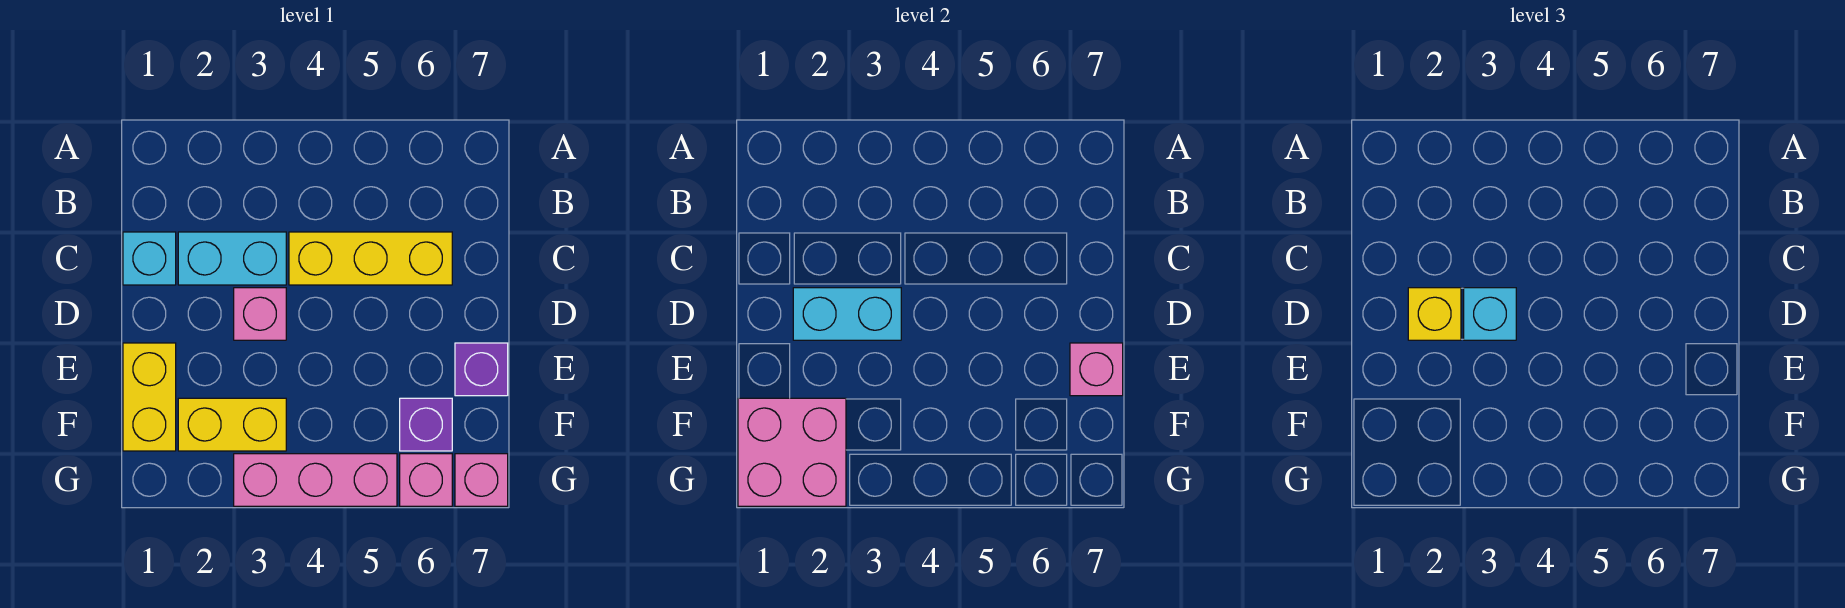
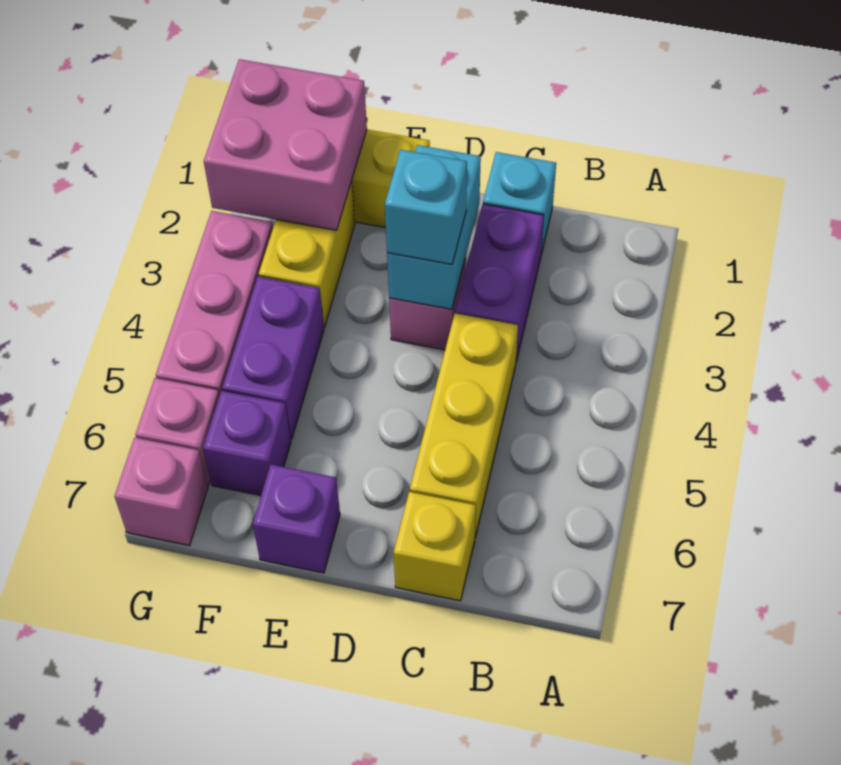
cyan 1x2 brick [178,232,286,285] -> purple 1x2 brick [455,204,544,362]
yellow 1x1 brick [1408,288,1461,340] -> yellow 1x1 brick moved to [394,492,476,601]
pink 1x1 brick [1070,343,1123,396] -> none
none -> purple 1x2 brick [222,277,324,439]

